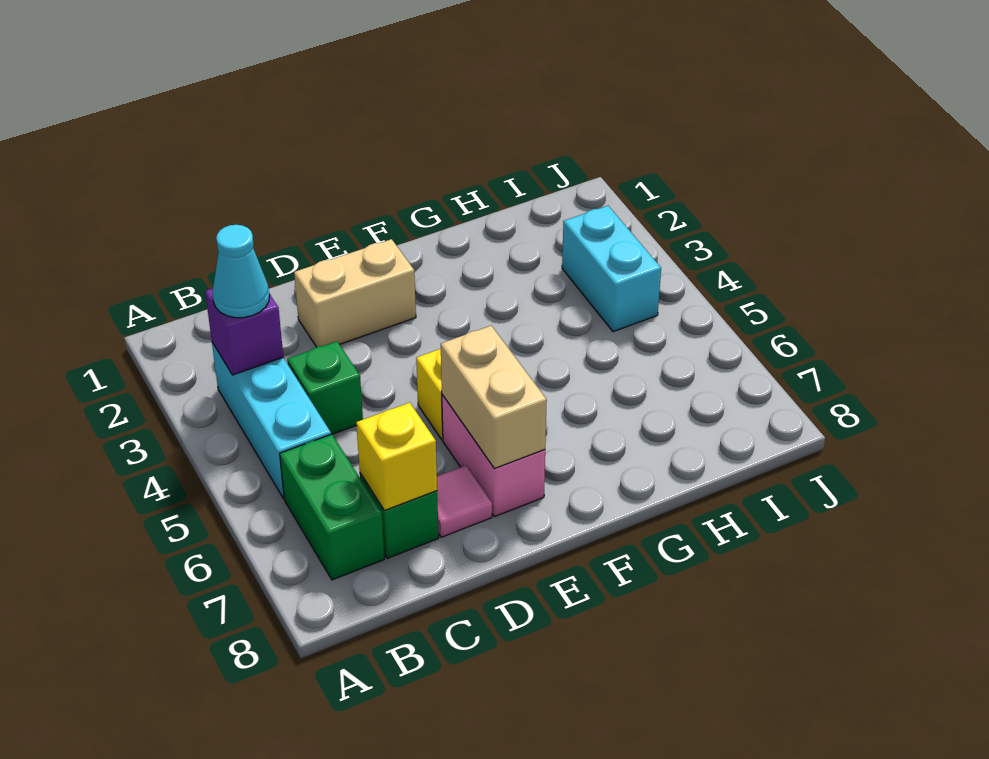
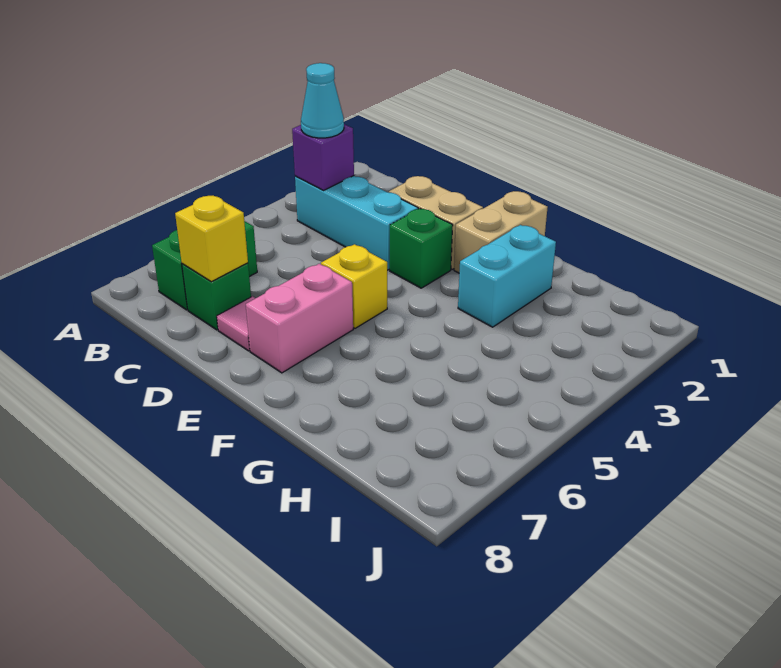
cyan 1x3 brick [212,343,331,499] -> cyan 1x3 brick turned to [295,176,418,270]
green 1x1 brick [287,341,363,434] -> green 1x1 brick moved to [390,209,453,288]
tan 1x2 brick [441,326,547,469] -> tan 1x2 brick moved to [454,191,548,273]
cyan 1x2 brick [562,206,661,332] -> cyan 1x2 brick moved to [458,225,556,327]

